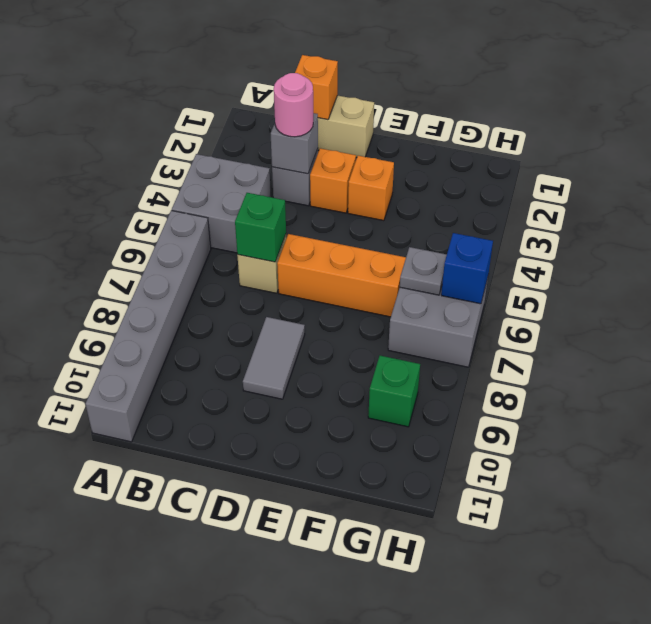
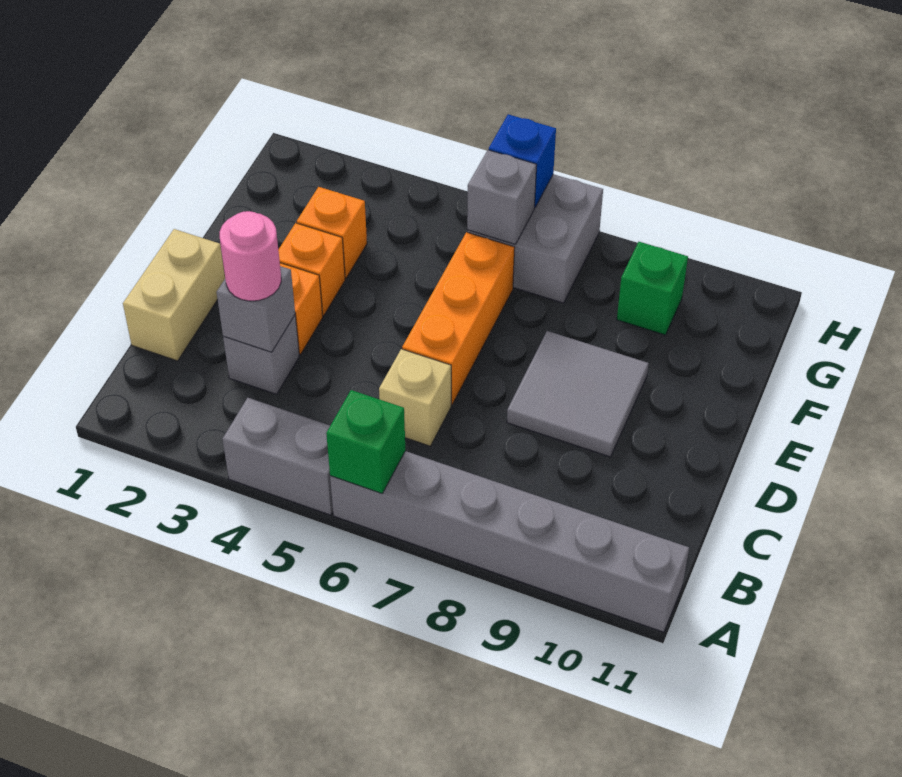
grey 2x2 brick [172,154,271,253] -> grey 1x2 brick [223,398,333,515]
orange 1x1 brick [295,55,338,120] -> orange 1x1 brick moved to [297,187,367,278]
green 1x1 brick [235,193,286,262] -> green 1x1 brick moved to [326,390,405,494]
grey 1x2 tile [243,317,305,399] -> grey 2x2 tile [507,331,649,457]
grey 1x1 plate [400,247,447,295] -> grey 1x1 brick [467,150,537,244]

